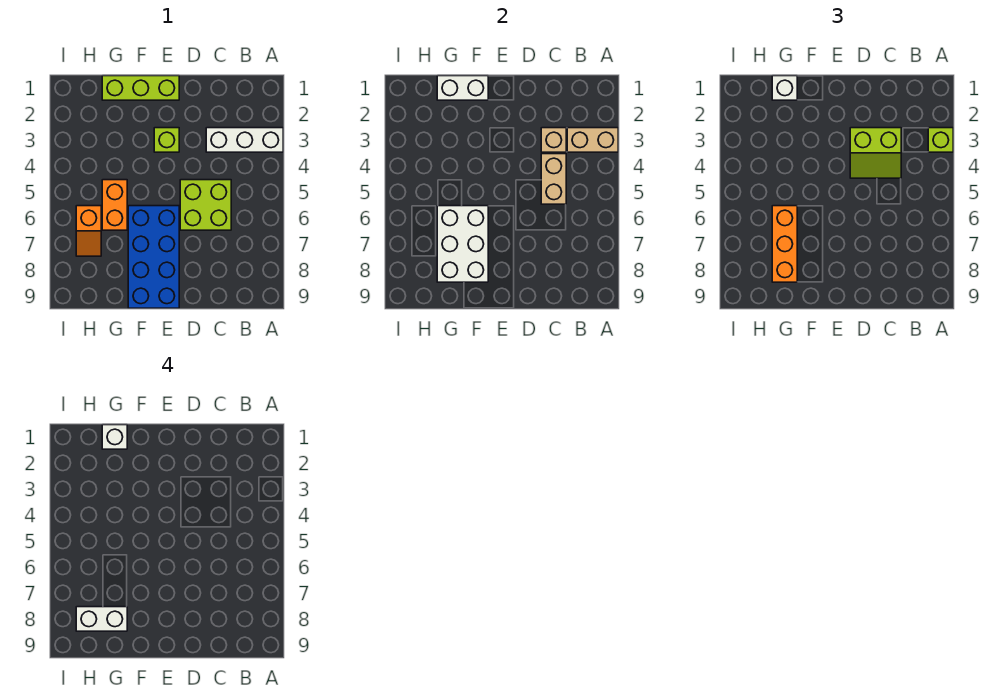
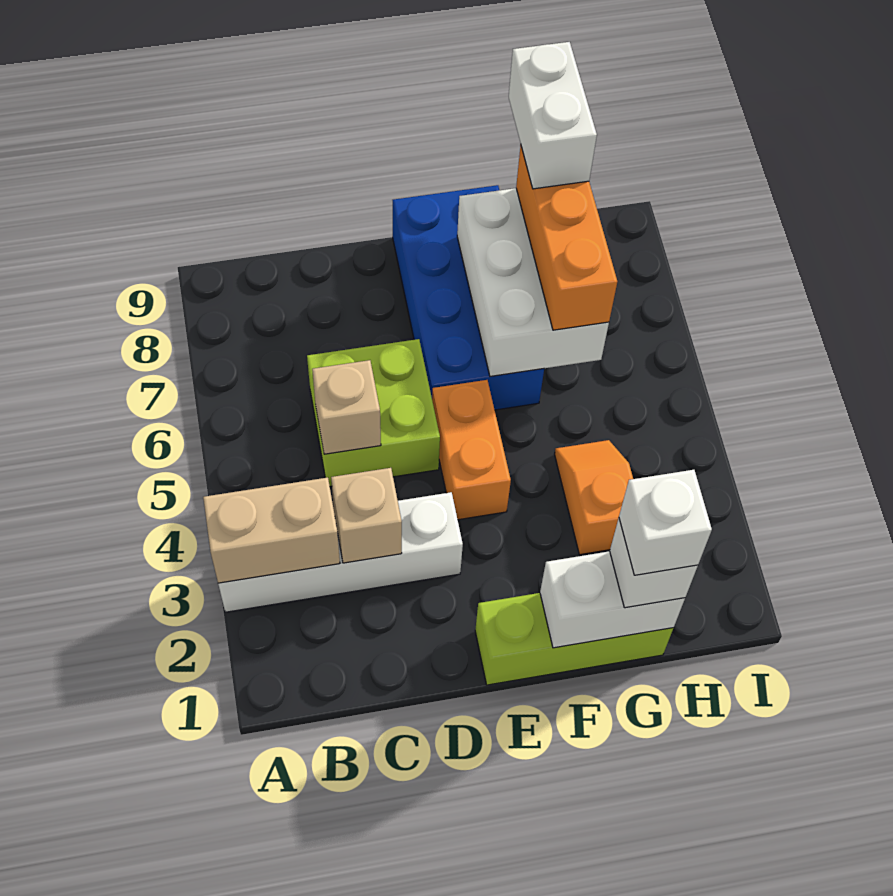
white 1x3 brick [206,128,283,152] -> white 1x4 brick [218,492,463,612]
lime 1x1 brick [928,128,953,152] -> none
lime 2x2 slope [850,128,901,178] -> none
tan 1x2 brick [541,154,566,204] -> tan 1x1 brick [312,360,381,454]
lime 1x1 brick [154,128,179,152] -> none
orange 1x2 brick [102,180,127,230] -> orange 1x2 brick moved to [432,380,511,520]
white 1x2 brick [76,607,127,631] -> white 1x2 brick turned to [509,42,597,189]
orange 1x2 slope [76,206,101,256] -> orange 1x2 slope moved to [555,440,633,555]

